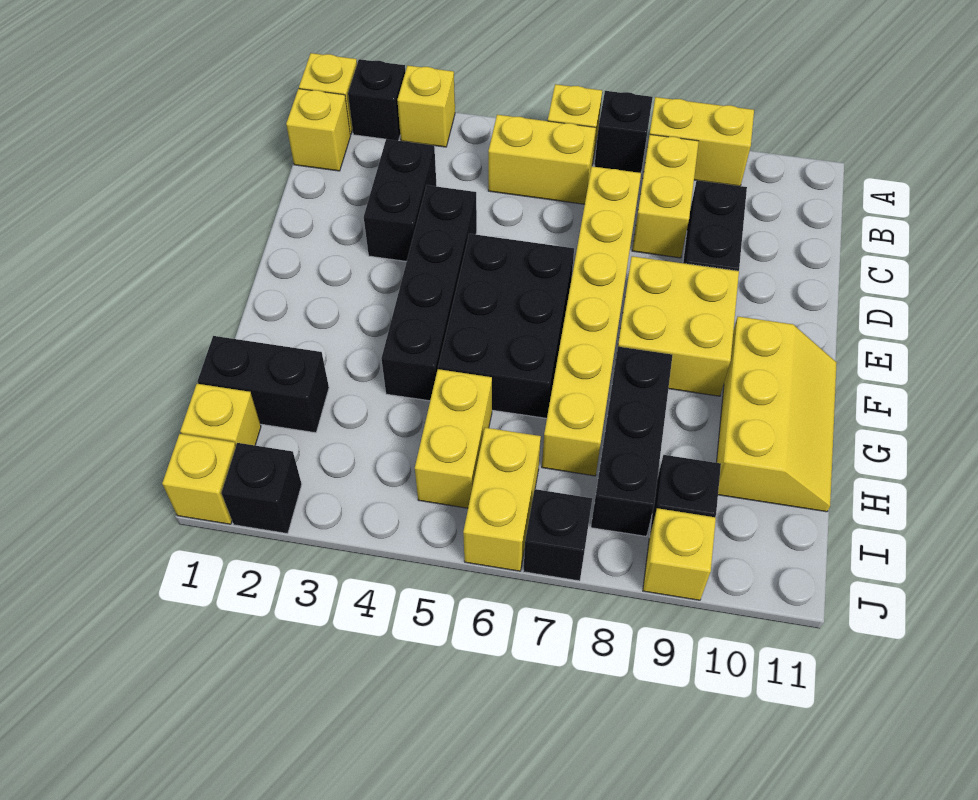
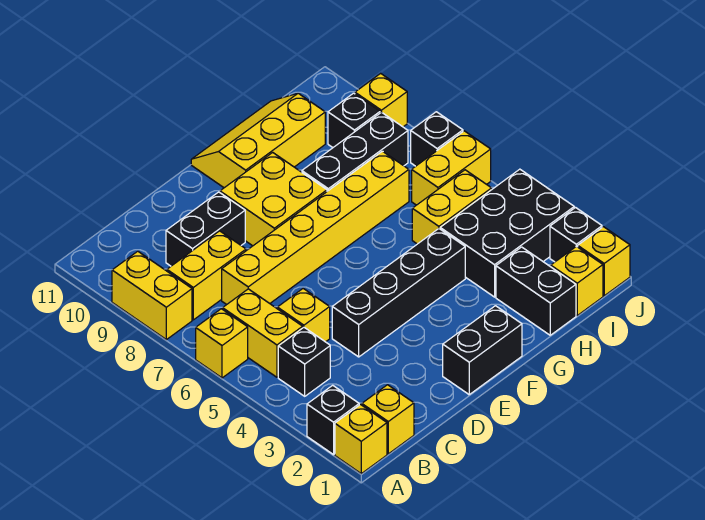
yellow 1x1 brick [397,65,455,147] -> yellow 1x1 brick moved to [277,289,330,342]
black 1x1 brick [594,91,653,173] -> black 1x1 brick moved to [278,328,330,396]
black 1x2 brick [364,139,437,261] -> black 1x2 brick moved to [443,306,522,394]
black 2x3 brick [438,234,574,418] -> black 2x3 brick moved to [440,169,574,297]

